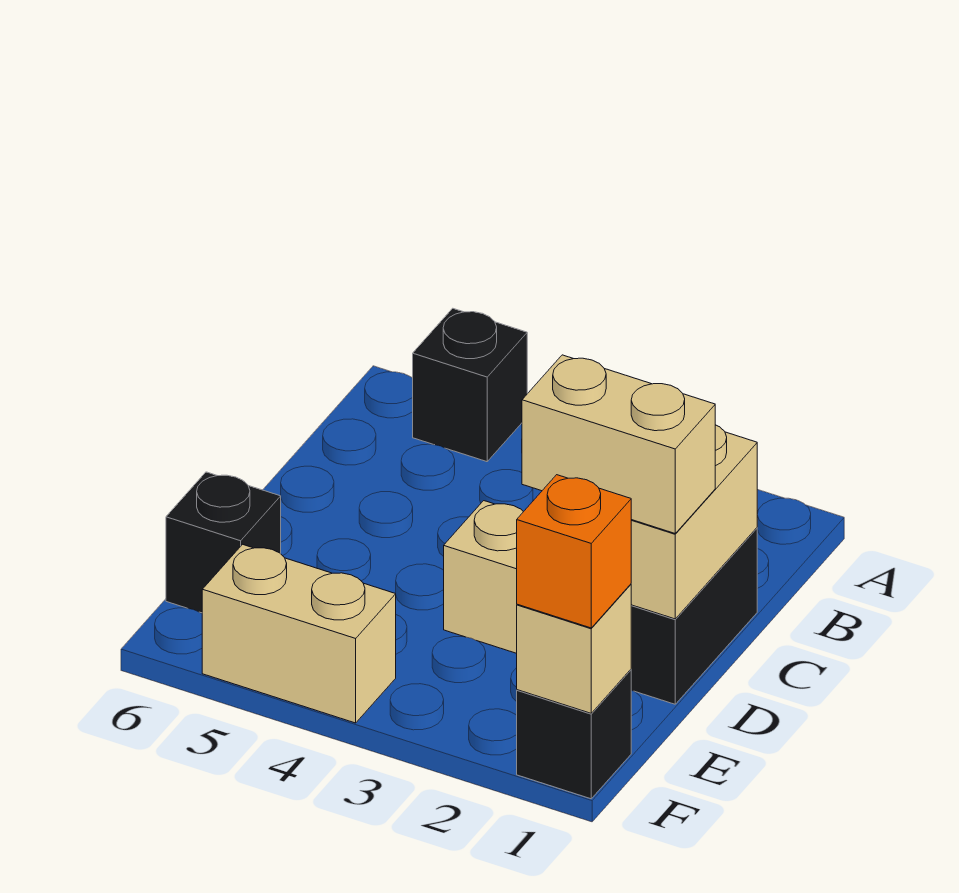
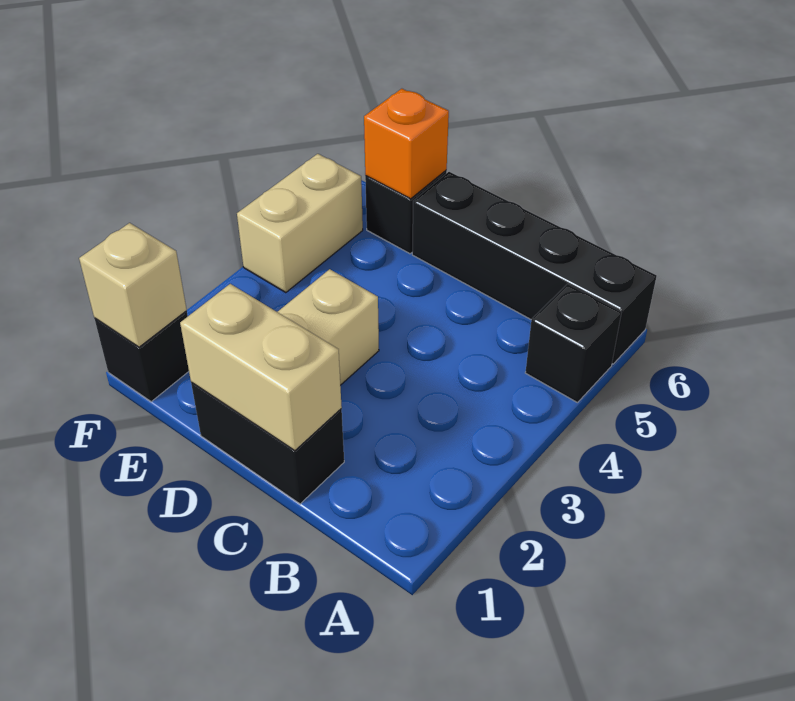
none -> black 1x4 brick [412,172,657,364]
tan 1x2 brick [522,355,715,533] -> none
orange 1x1 brick [517,475,631,628] -> orange 1x1 brick moved to [364,89,449,199]

